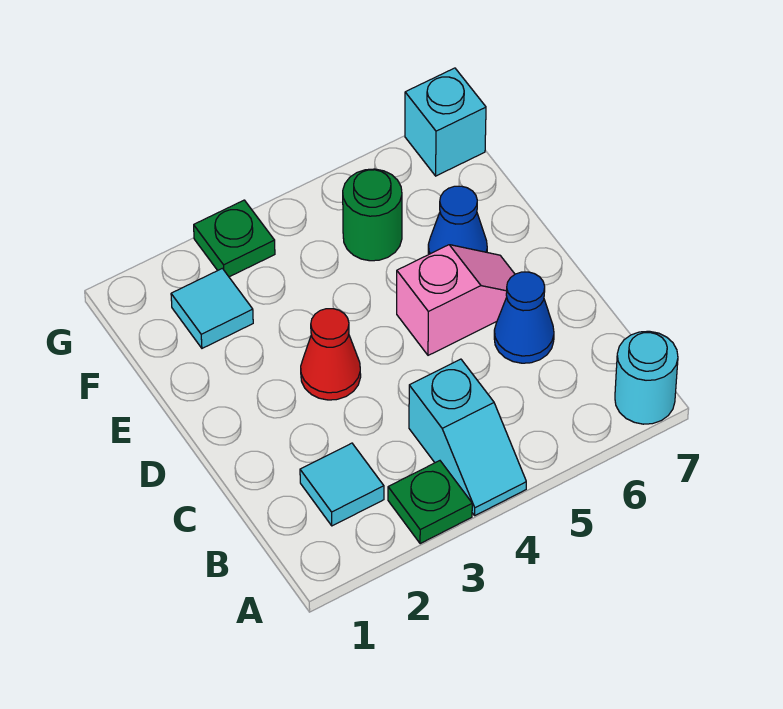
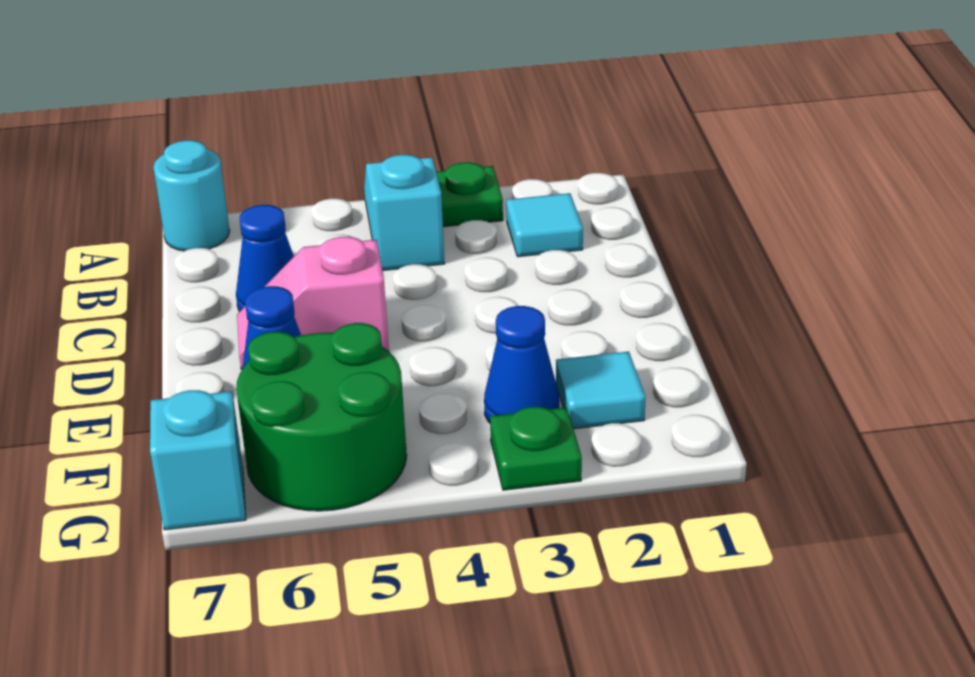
red 1x1 cone [301,309,361,400] -> none
none -> blue 1x1 cone [484,306,559,423]
green 1x1 round brick [343,169,402,261] -> green 2x2 round brick [236,323,407,511]

